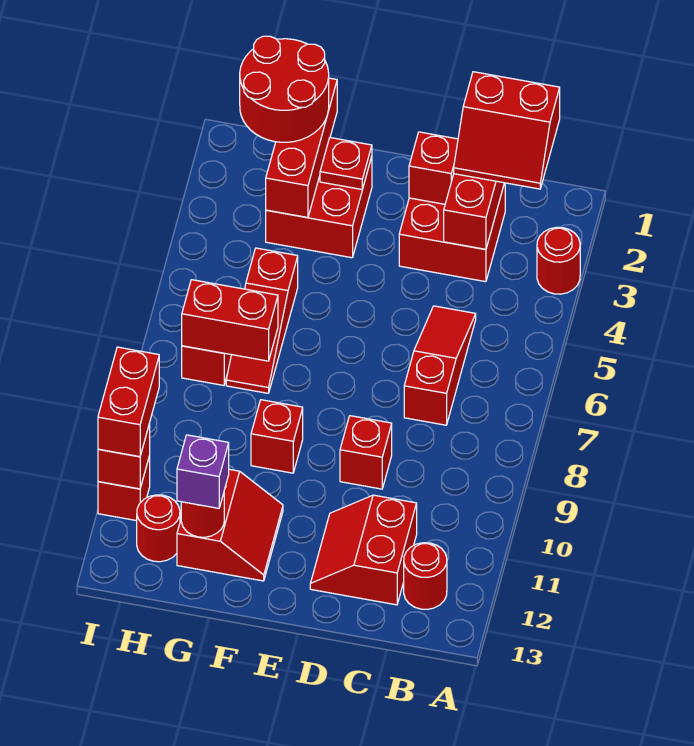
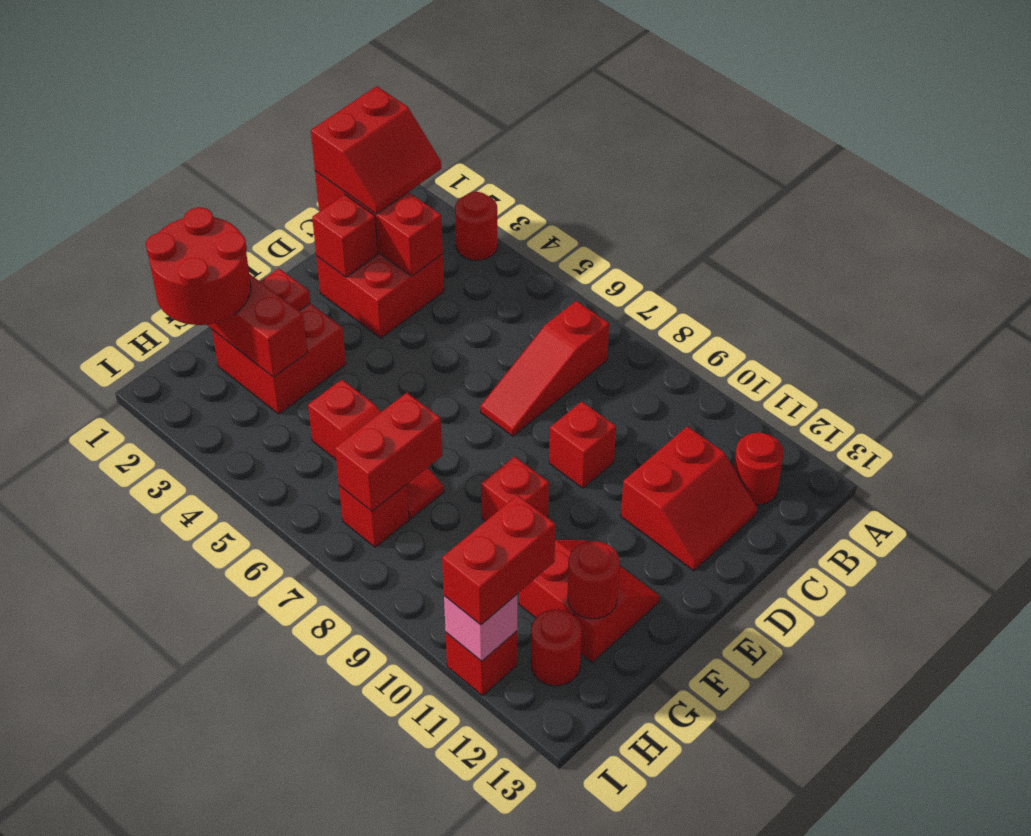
red 1x3 slope [404,306,476,425] -> red 1x3 slope turned to [480,301,609,436]
red 2x2 slope [310,495,417,605] -> red 2x2 slope turned to [621,426,757,571]
purple 1x1 brick [177,435,229,508] -> none
red 1x2 brick [98,347,159,457] -> red 1x2 brick turned to [442,495,555,625]
red 1x1 brick [98,424,150,489] -> pink 1x1 brick [444,595,517,661]

